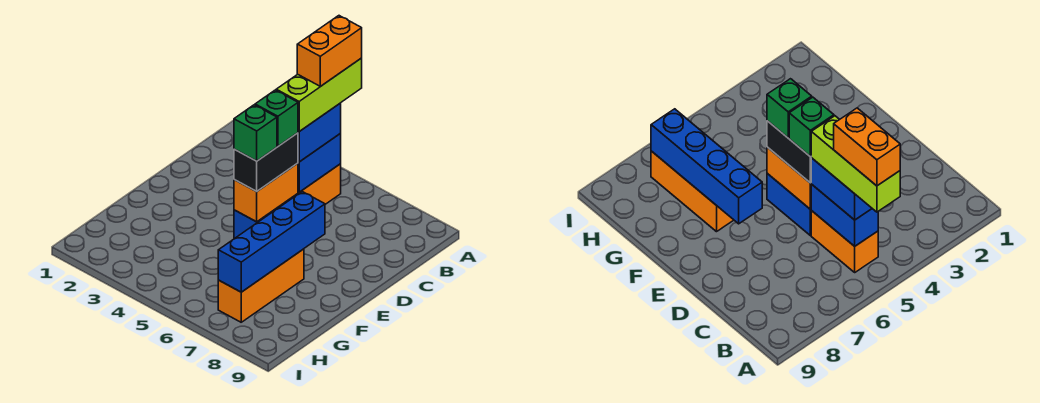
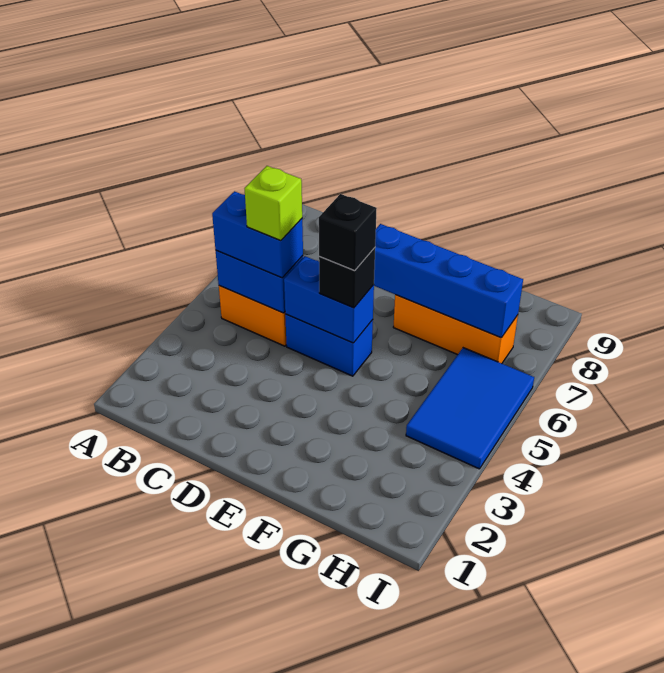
lime 1x3 brick [276,58,362,131] -> lime 1x1 brick [245,166,302,241]
orange 1x2 brick [297,16,362,86] -> none
orange 1x2 brick [234,163,298,222] -> blue 1x2 brick [284,256,374,343]
black 1x2 brick [234,133,298,191] -> black 1x1 brick [319,248,375,308]
green 1x1 brick [255,90,298,146] -> none
green 1x1 brick [234,105,277,161] -> black 1x1 brick [319,194,377,271]
none -> blue 2x3 tile [406,348,534,469]

